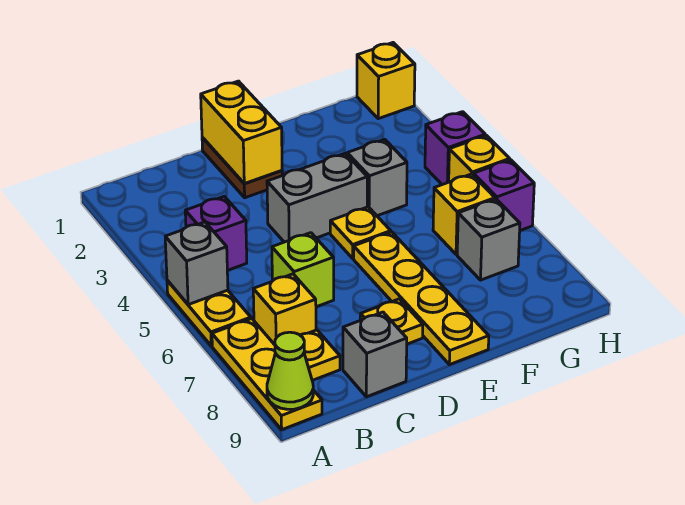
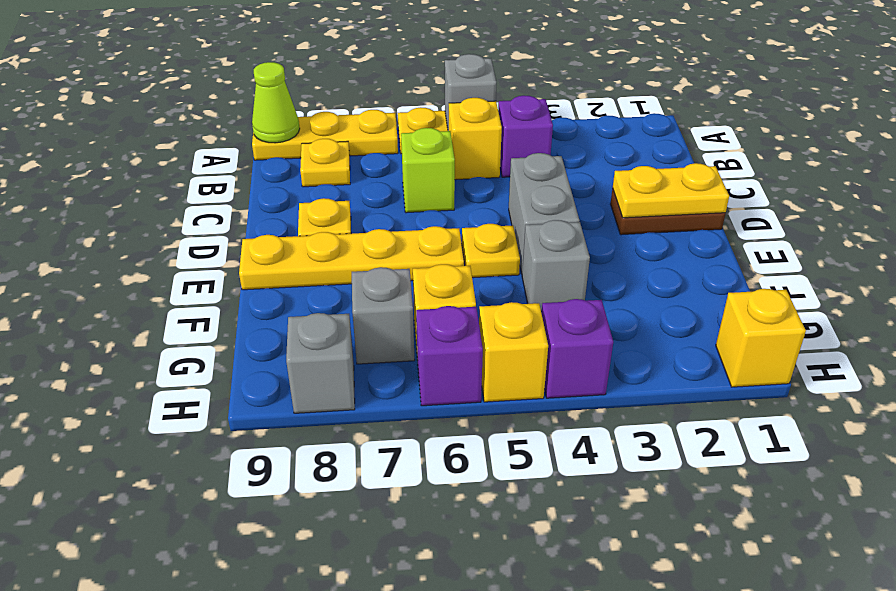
yellow 1x1 brick [253,274,316,345] -> yellow 1x1 brick moved to [449,98,502,180]
grey 1x1 brick [343,312,407,397] -> grey 1x1 brick moved to [286,313,355,413]
yellow 1x2 brick [201,81,282,184] -> yellow 1x2 plate [613,163,729,218]

